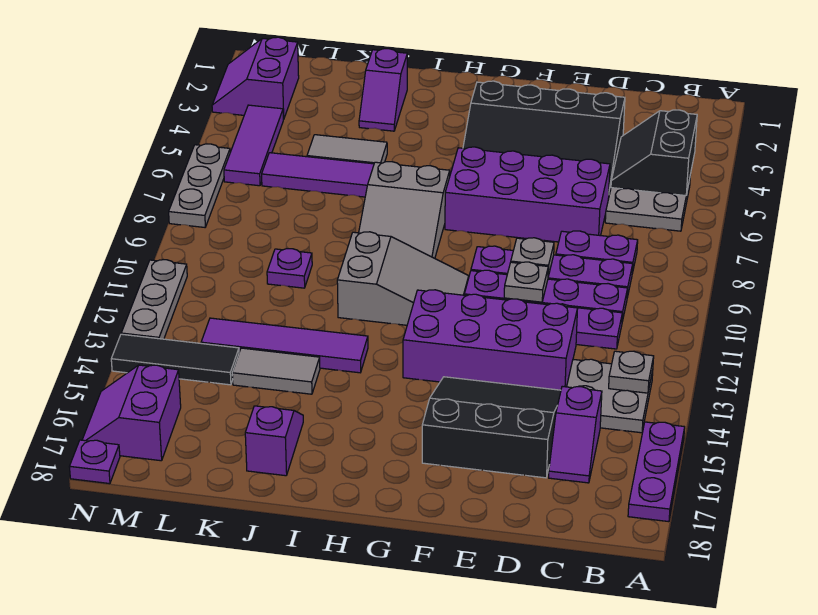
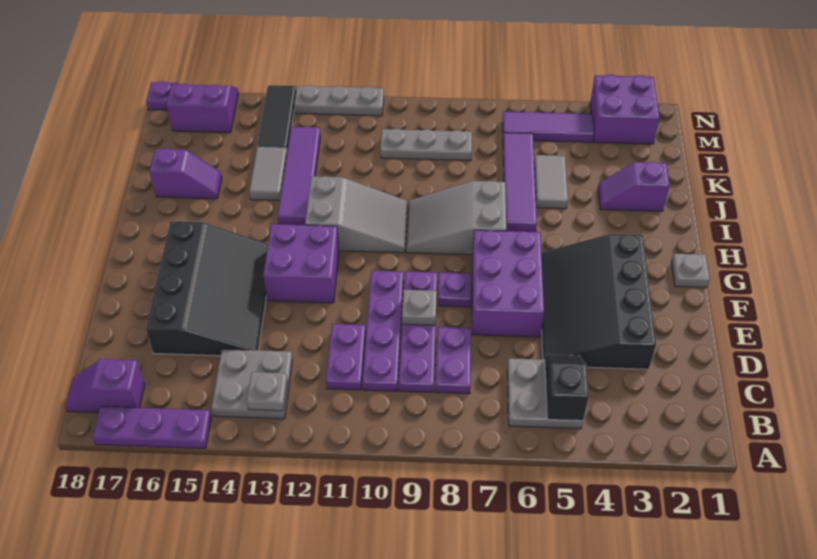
black 2x2 slope [611,110,697,196] -> black 1x2 slope [545,355,589,421]
purple 1x2 slope [549,386,602,483] -> purple 1x2 slope moved to [65,359,145,413]
purple 2x4 brick [445,147,610,242] -> purple 2x3 brick [472,230,544,337]
purple 2x4 brick [403,290,578,390] -> purple 2x2 brick [263,224,339,303]
black 3x3 slope [422,377,561,478] -> black 3x4 slope [146,221,268,356]
grey 1x1 plate [504,262,548,302] -> grey 1x1 plate moved to [671,254,710,287]
grey 2x3 slope [337,232,469,325] -> grey 2x3 slope turned to [305,176,407,253]
purple 1x1 plate [267,249,312,288] -> purple 1x1 plate moved to [438,272,471,307]
purple 2x2 slope [212,37,299,119] -> purple 2x2 brick [590,74,660,144]
grey 1x3 plate [169,144,230,227] -> grey 1x3 plate moved to [380,129,472,161]

